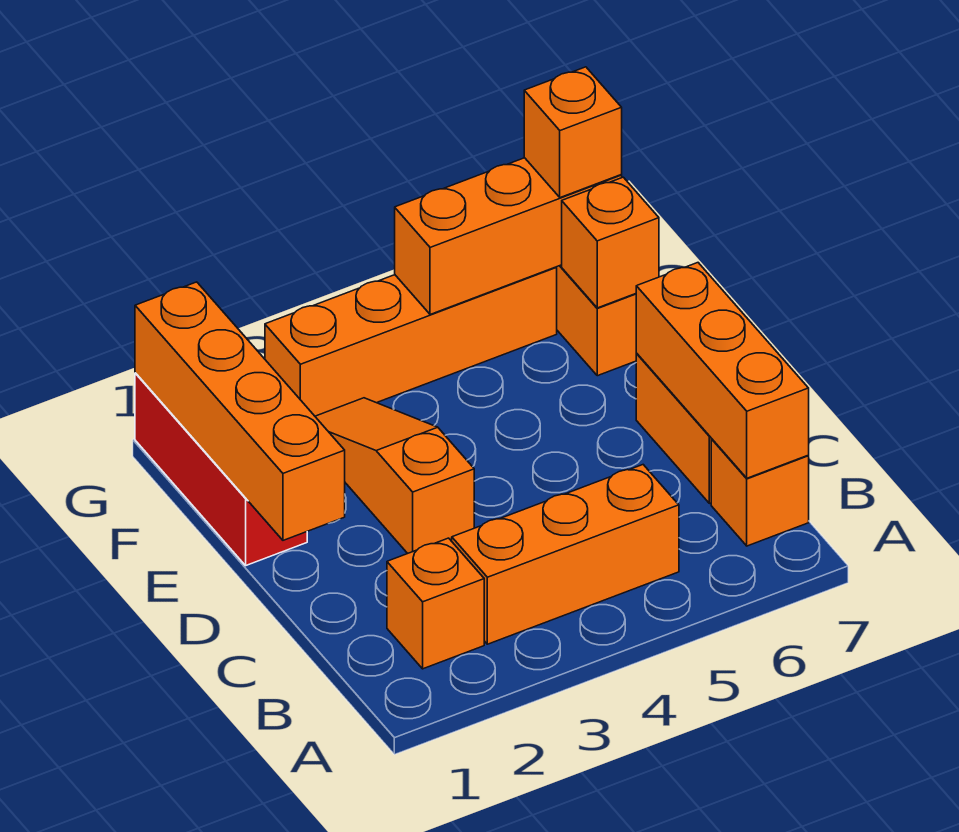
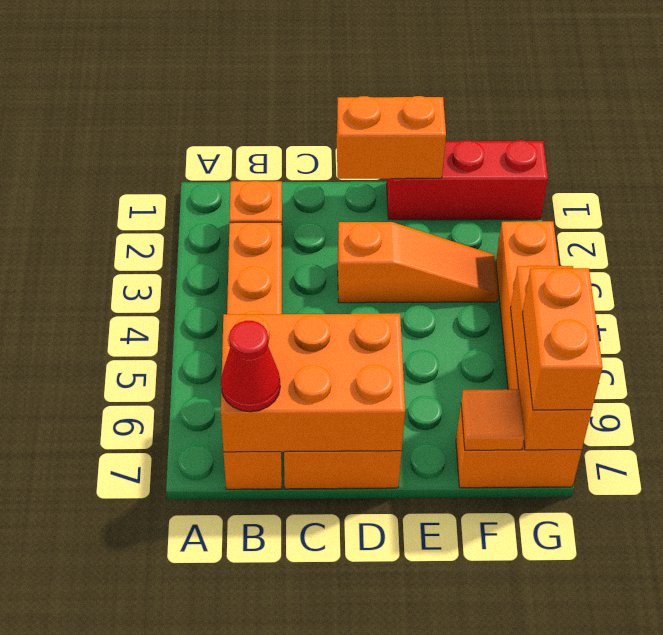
orange 1x3 brick [636,263,809,478] -> orange 2x3 brick [221,314,405,452]
none -> red 1x1 cone [221,321,280,412]
orange 1x4 brick [135,282,345,540] -> orange 1x2 brick [337,96,446,179]
orange 1x1 brick [562,177,659,308] -> orange 1x1 tile [461,389,524,450]
orange 1x1 brick [524,67,622,198] -> orange 1x2 brick [523,268,603,410]

